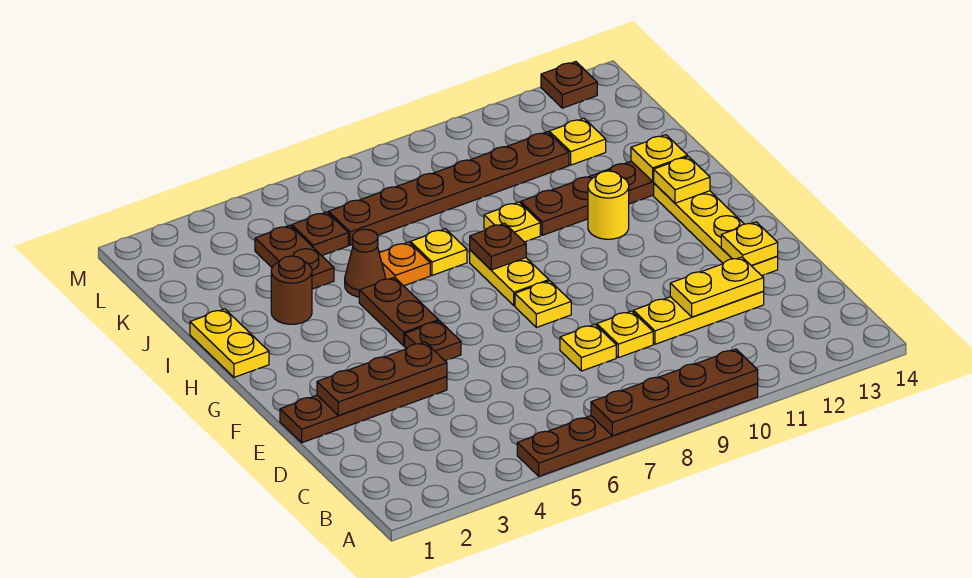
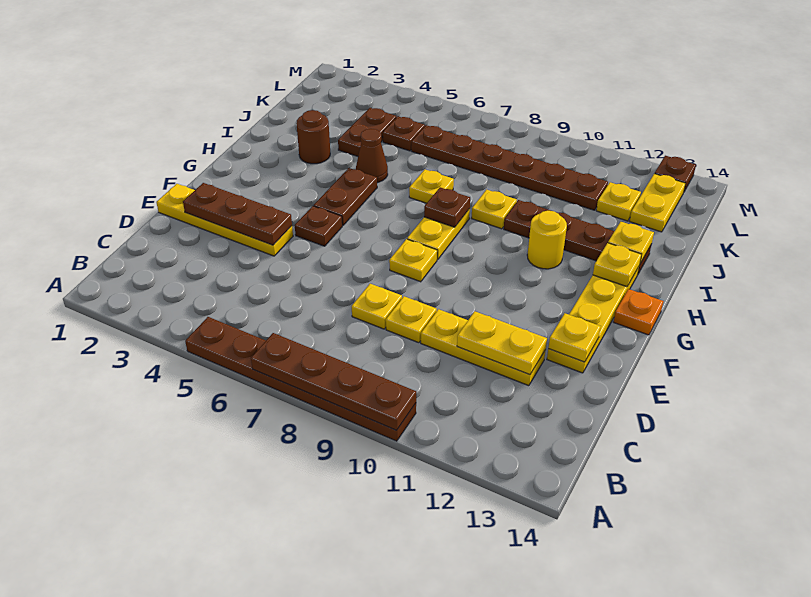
brown 1x4 plate [280,376,447,443] -> yellow 1x4 plate [156,184,293,256]
yellow 1x2 plate [190,309,269,377] -> yellow 1x2 plate moved to [630,174,686,232]
orange 1x1 plate [379,242,430,286] -> orange 1x1 plate moved to [614,289,663,335]

